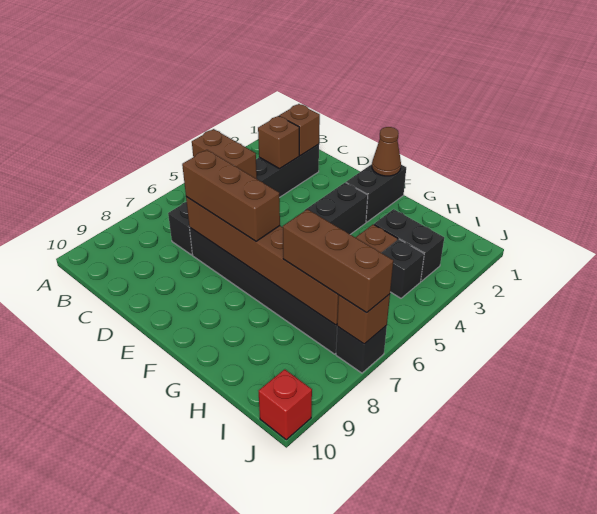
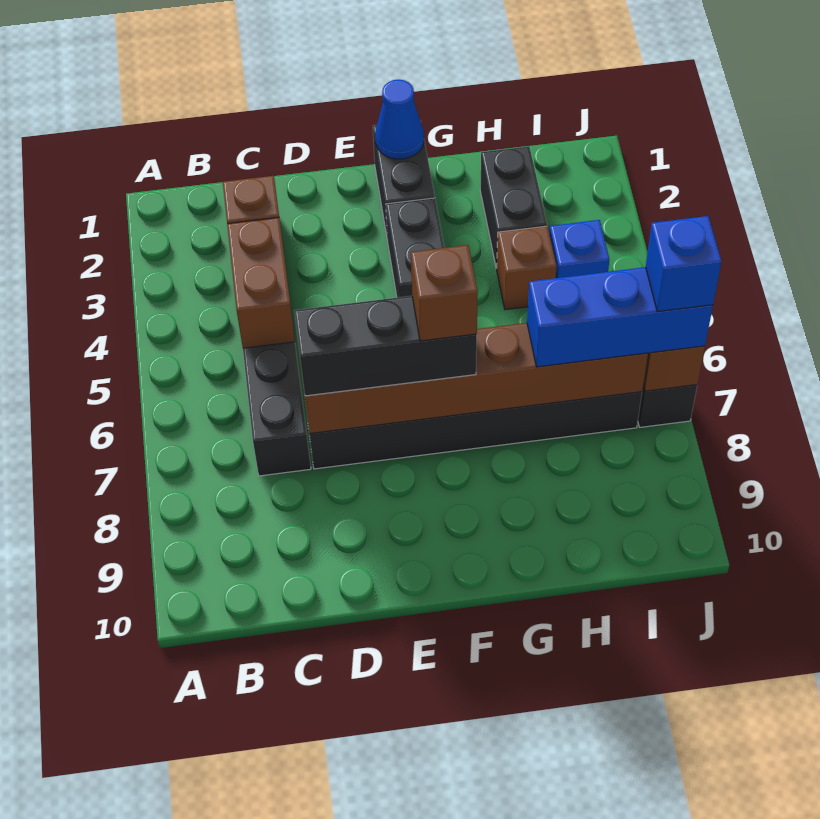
brown 1x2 brick [192,129,257,179] -> brown 1x2 brick turned to [227,218,295,348]
brown 1x1 brick [279,104,320,156] -> brown 1x1 brick moved to [411,245,478,341]
brown 1x3 brick [182,150,280,241] -> black 1x3 brick [294,296,477,396]
brown 1x1 cone [372,127,401,176] -> blue 1x1 cone [375,80,424,159]
black 1x2 brick [374,209,444,281] -> black 1x2 brick turned to [480,146,547,268]
brown 1x3 brick [283,209,393,313] -> blue 1x3 brick [527,267,713,367]
black 1x1 brick [382,239,424,298] -> blue 1x1 brick [550,220,609,278]
none -> blue 1x1 brick [646,216,722,312]
red 1x1 brick [259,369,312,440] -> none

